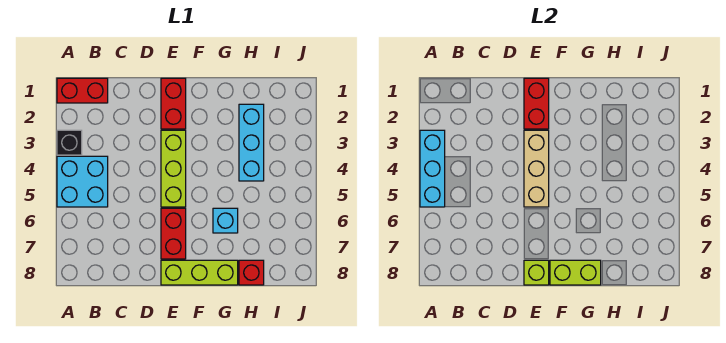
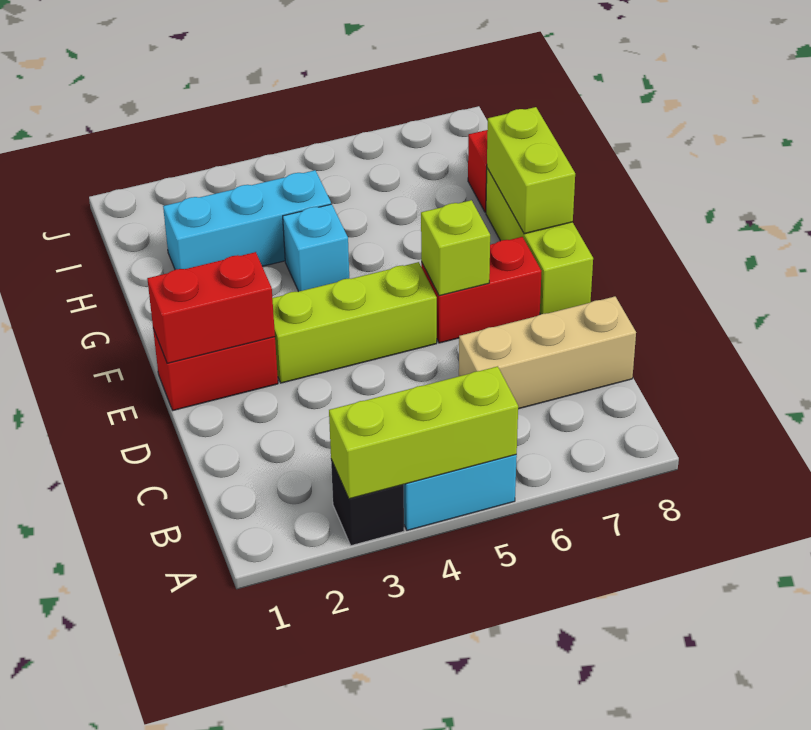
red 1x2 brick [57,78,108,103] -> none
cyan 1x3 brick [420,130,445,207] -> lime 1x3 brick [329,366,518,499]
tan 1x3 brick [524,130,549,207] -> tan 1x3 brick moved to [459,296,636,409]
lime 1x1 brick [524,260,549,285] -> lime 1x1 brick moved to [421,200,490,296]
cyan 1x1 brick [213,208,238,233] -> cyan 1x1 brick moved to [283,204,349,292]

